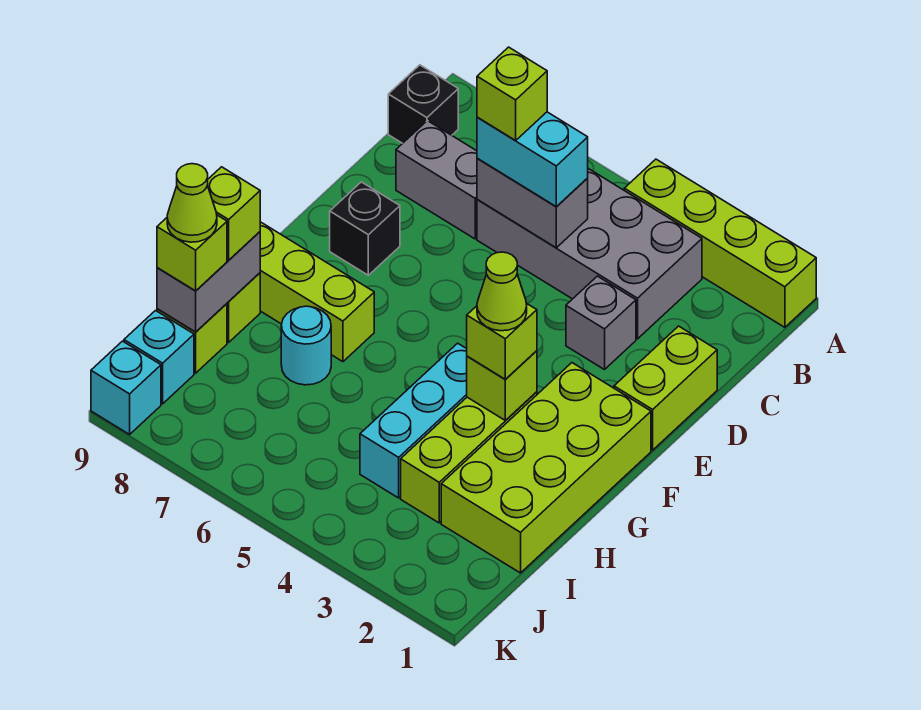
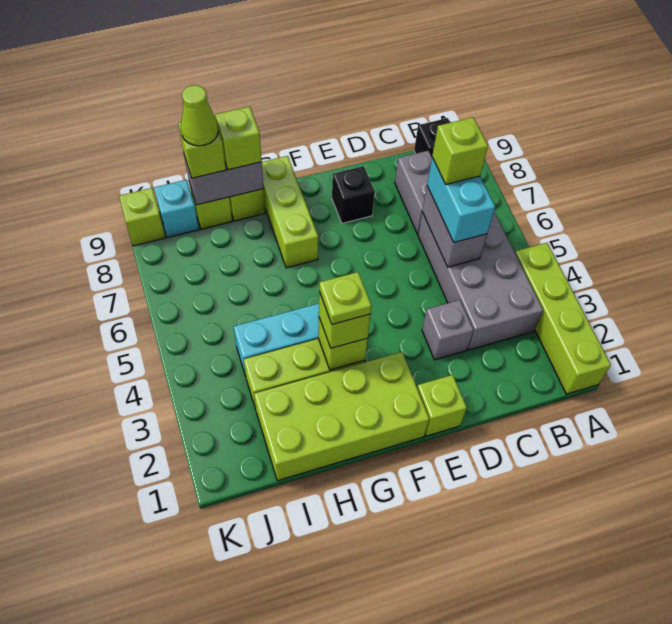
lime 1x2 brick [614,326,717,450] -> lime 1x1 brick [417,375,467,436]
lime 1x1 cone [477,252,527,331] -> lime 1x1 plate [319,272,372,324]
cyan 1x1 round brick [281,306,331,385] -> none
cyan 1x1 brick [91,341,161,434] -> lime 1x1 brick [119,188,165,246]

